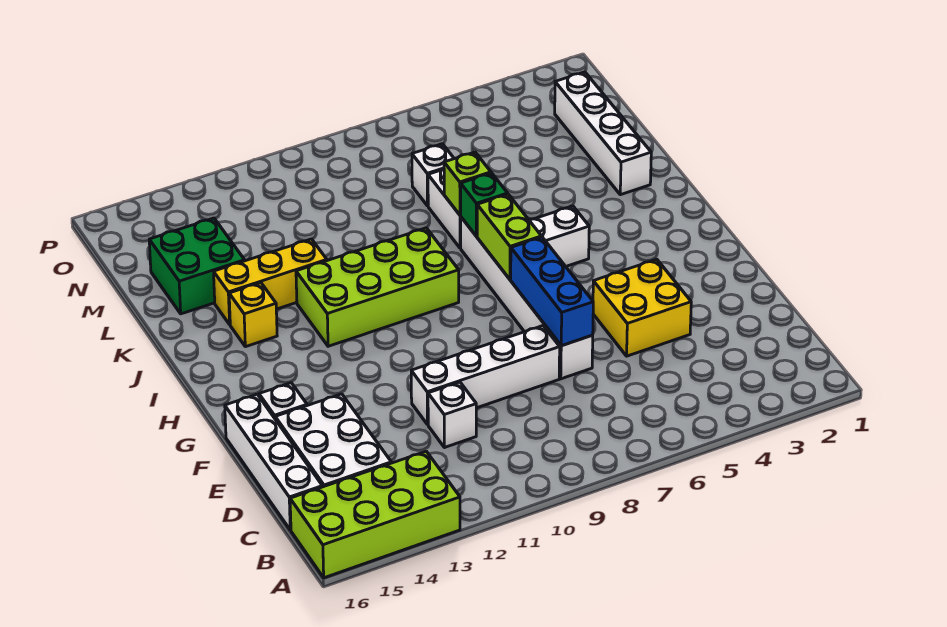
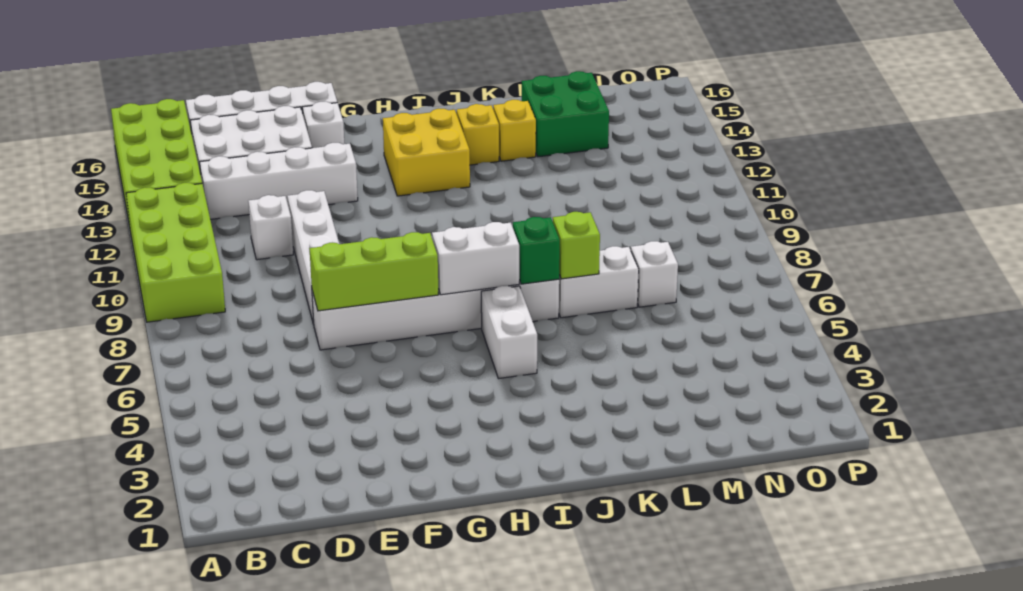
yellow 2x2 brick [593,259,691,356] -> yellow 2x2 brick moved to [383,109,470,196]
blue 1x3 brick [511,237,593,346] -> lime 1x3 brick [309,232,439,311]
lime 1x2 brick [477,194,541,279] -> white 1x2 brick [432,222,519,295]
lime 2x4 brick [296,228,459,346] -> lime 2x4 brick moved to [126,183,225,322]
white 1x4 brick [555,72,651,195] -> white 1x4 brick moved to [200,143,358,219]
yellow 1x3 brick [214,239,327,324] -> yellow 1x1 brick [493,100,536,161]

